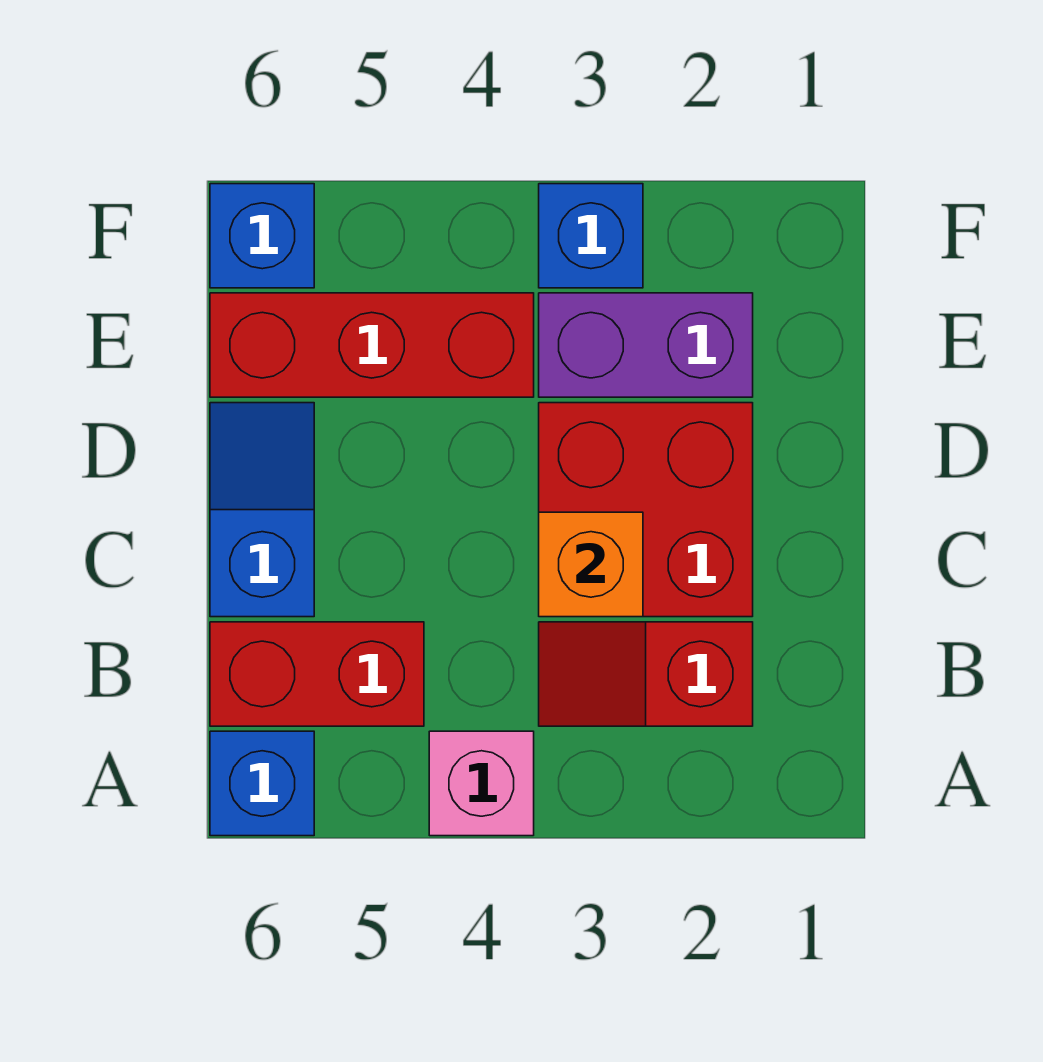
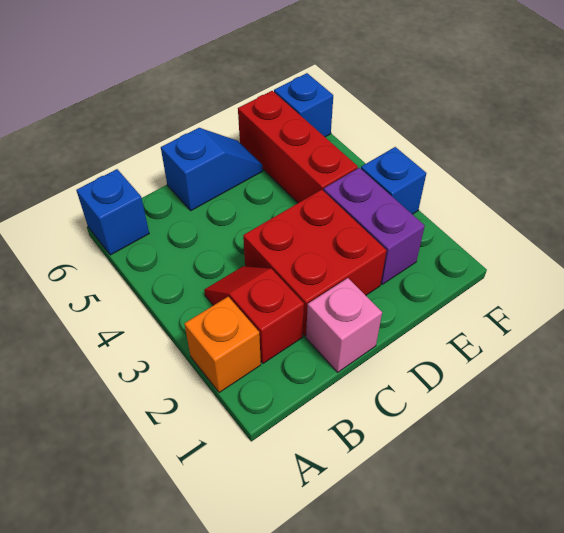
pink 1x1 brick [429,731,534,836] -> pink 1x1 brick moved to [306,278,382,372]
red 1x2 brick [210,622,424,726] -> none
orange 1x1 brick [539,512,643,617] -> orange 1x1 brick moved to [184,297,261,393]

